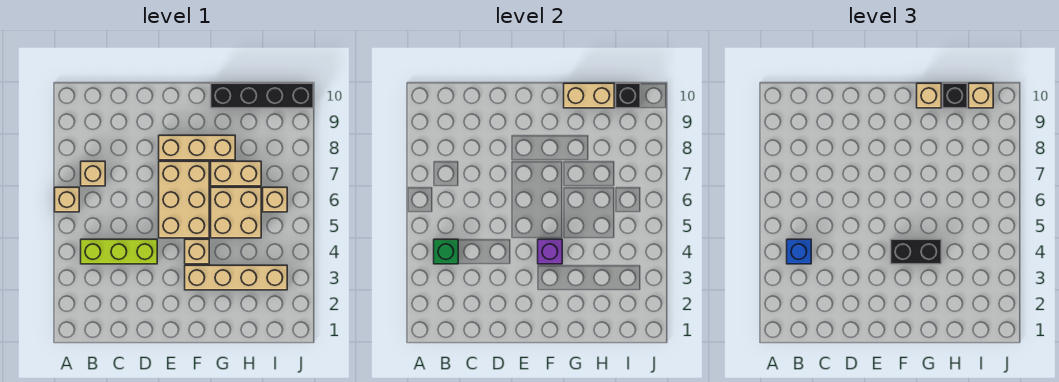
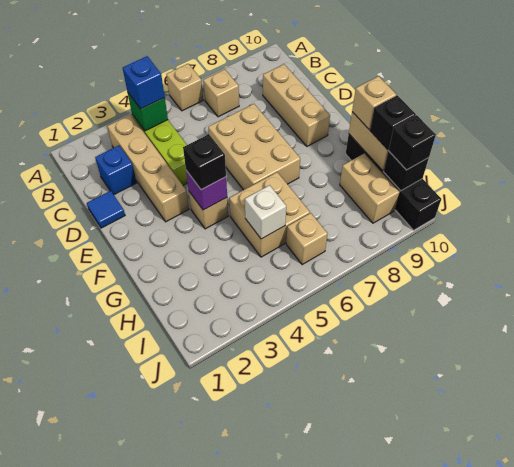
none -> blue 1x1 brick [95,146,137,195]
none -> blue 1x1 tile [87,191,125,228]
tan 2x3 brick [159,161,209,238] -> tan 2x3 brick turned to [208,104,300,190]
tan 1x3 brick [159,135,235,160] -> tan 1x3 brick moved to [263,64,330,146]
tan 1x4 brick [185,265,287,290] -> tan 1x4 brick moved to [107,115,189,222]
black 1x2 brick [891,239,941,264] -> black 1x1 brick [183,134,226,190]
tan 1x2 brick [211,161,261,186] -> tan 1x2 brick moved to [340,153,399,223]
none -> white 1x1 brick [245,185,286,239]
tan 1x1 brick [969,83,993,108] -> black 1x1 brick [388,115,436,170]

